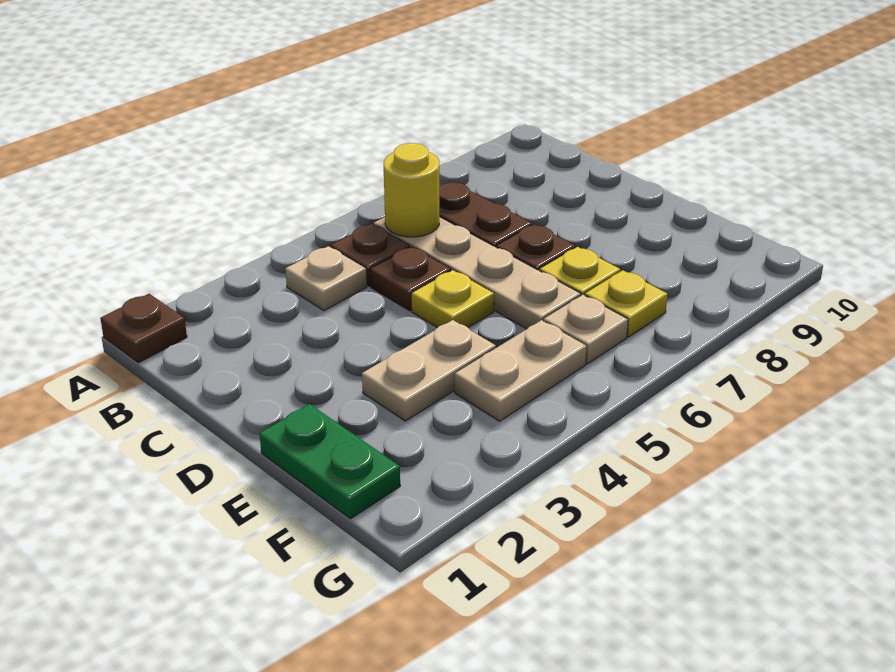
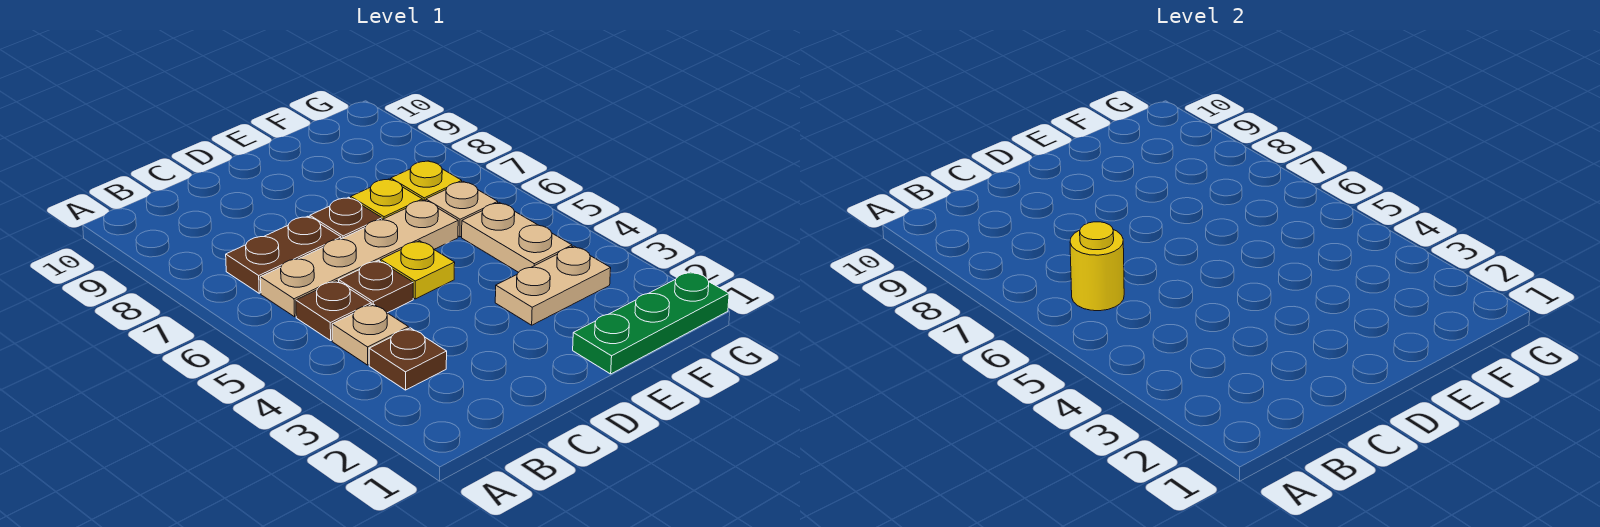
brown 1x1 plate [100,294,187,363] -> brown 1x1 plate moved to [369,328,447,390]
green 1x2 plate [259,404,400,519] -> green 1x3 plate [573,272,729,374]
tan 1x2 plate [362,320,496,421] -> tan 1x2 plate turned to [495,246,611,325]

